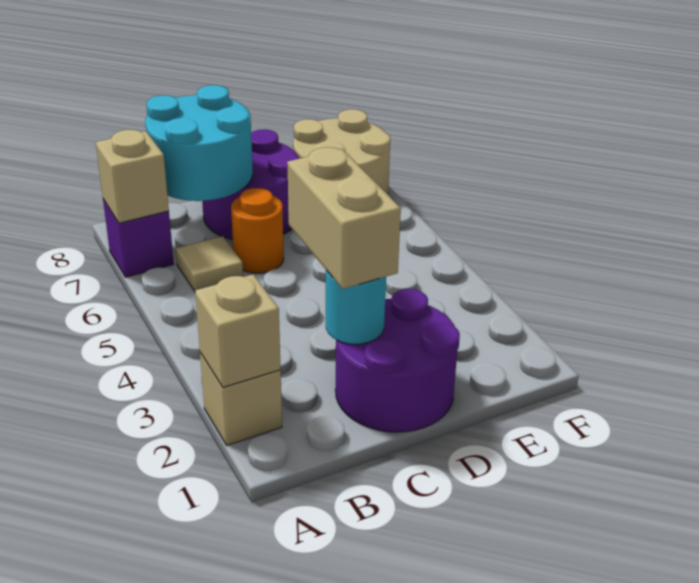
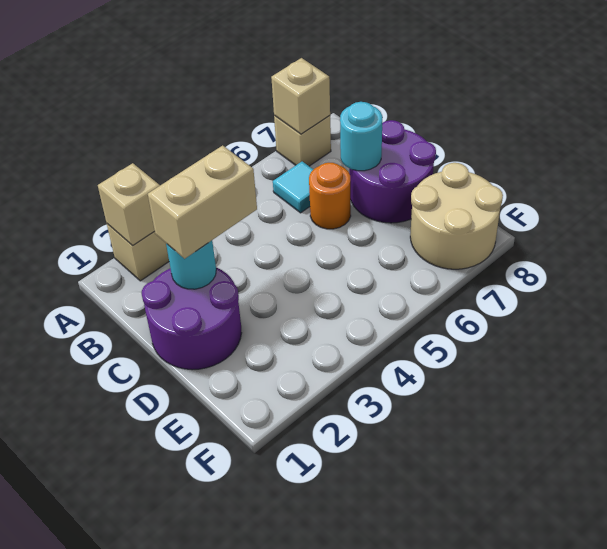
purple 1x1 brick [103,199,174,277] -> tan 1x1 brick [274,115,331,166]
tan 1x1 tile [176,236,243,291] -> cyan 1x1 tile [273,161,314,213]
cyan 2x2 round brick [145,85,253,201] -> cyan 1x1 round brick [340,102,382,171]

